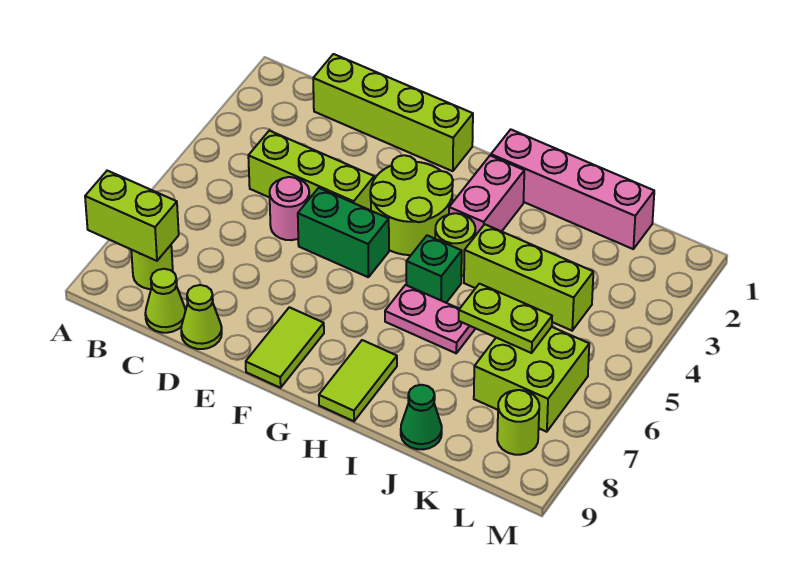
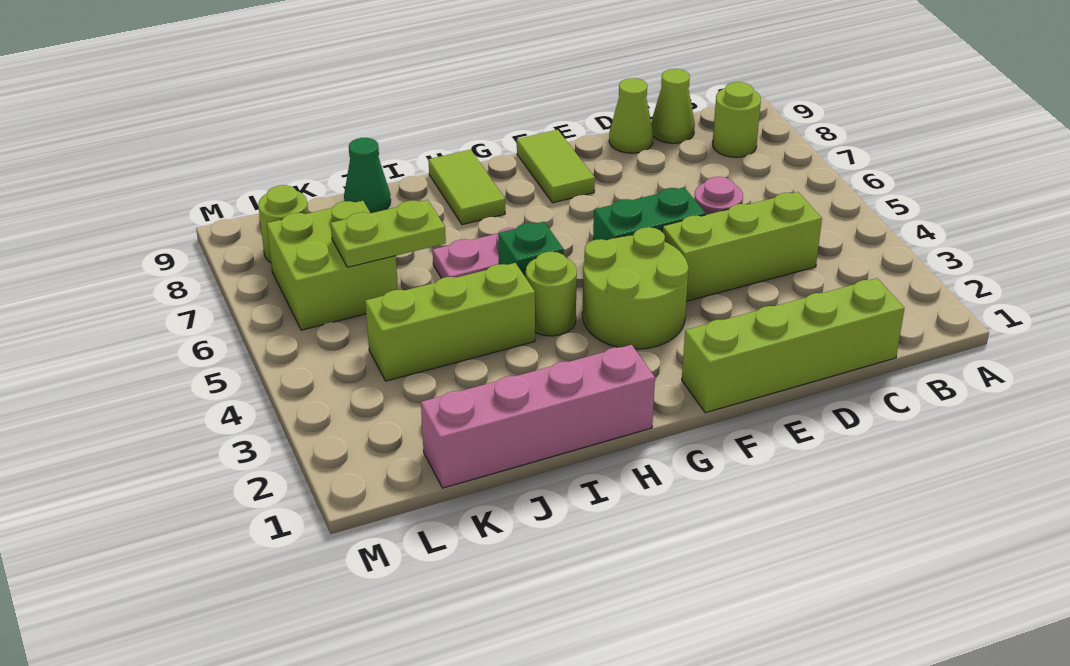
lime 1x2 brick [85,171,179,261] -> none
pink 1x2 brick [449,156,524,236] -> none

